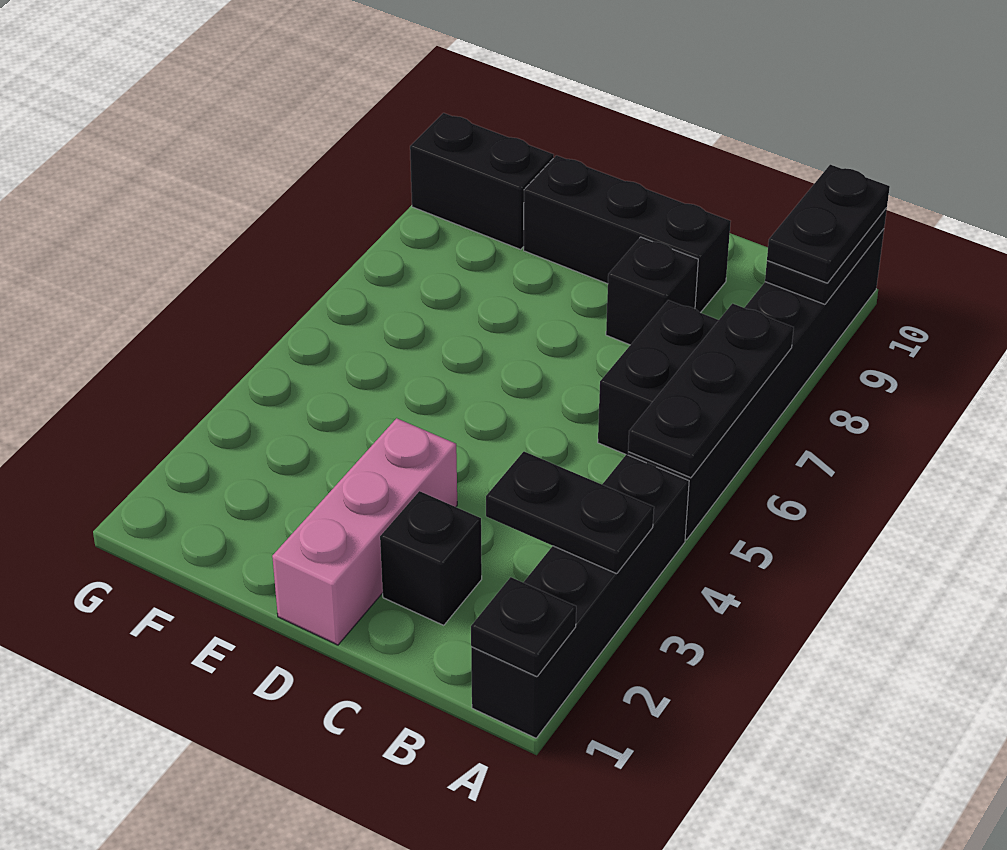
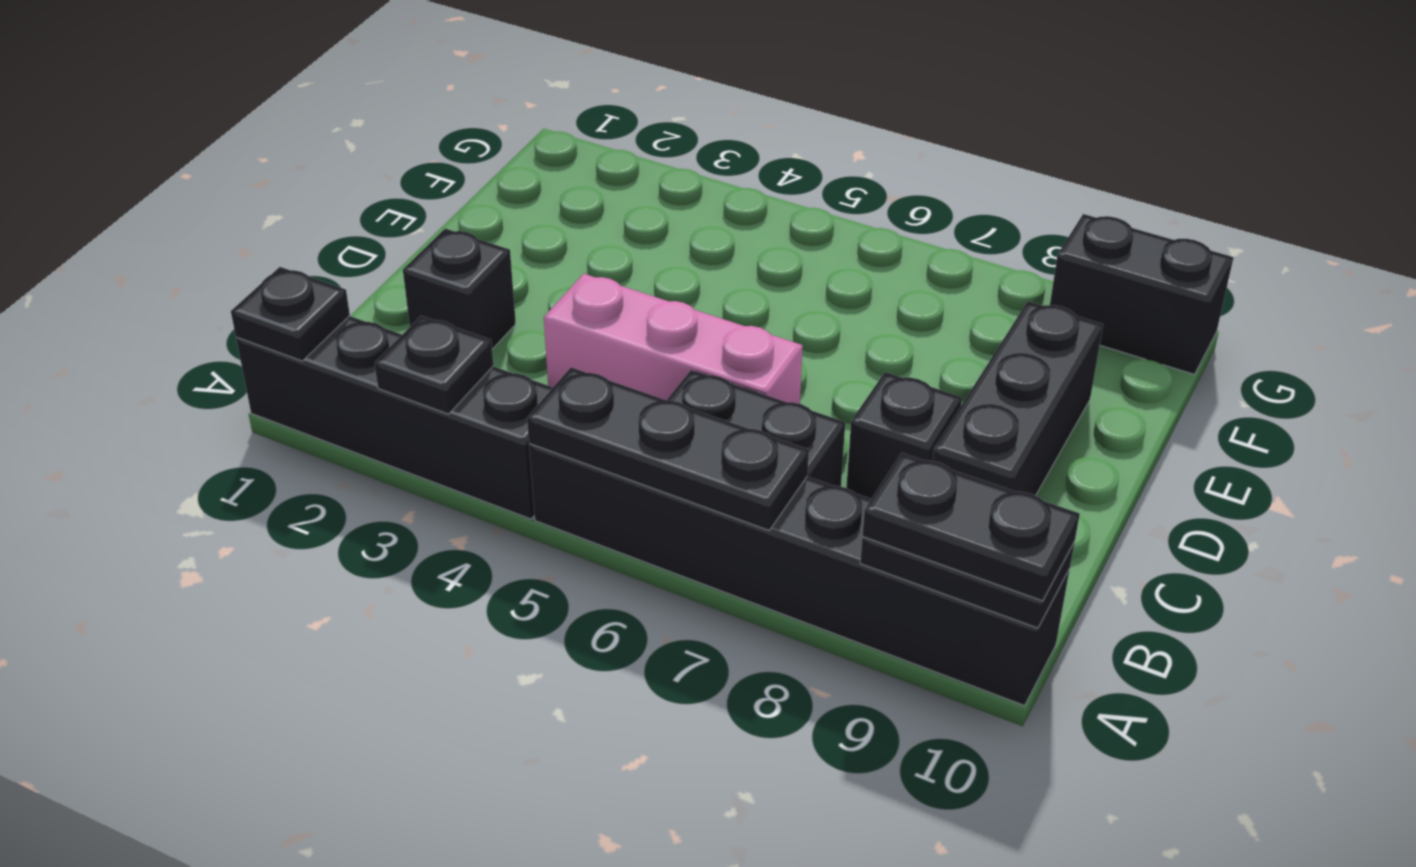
black 1x2 plate [486,452,654,574] -> black 1x1 plate [374,316,494,414]
pink 1x3 brick [272,418,457,645] -> pink 1x3 brick moved to [544,274,803,404]
black 1x2 brick [410,113,554,249] -> black 1x2 brick turned to [1050,214,1234,375]

